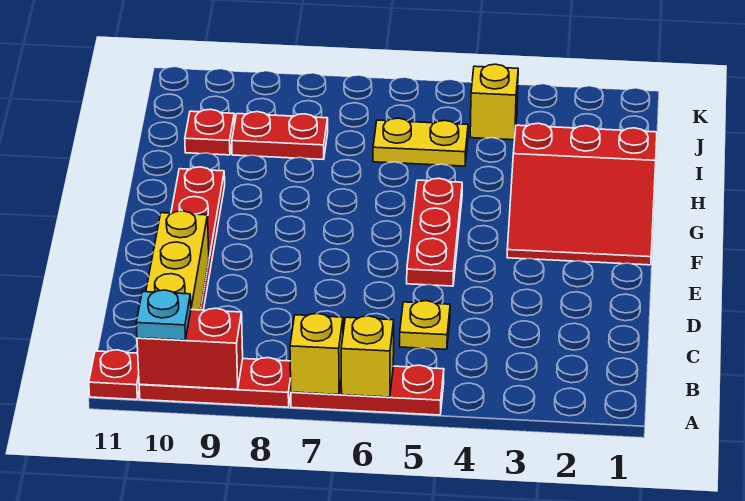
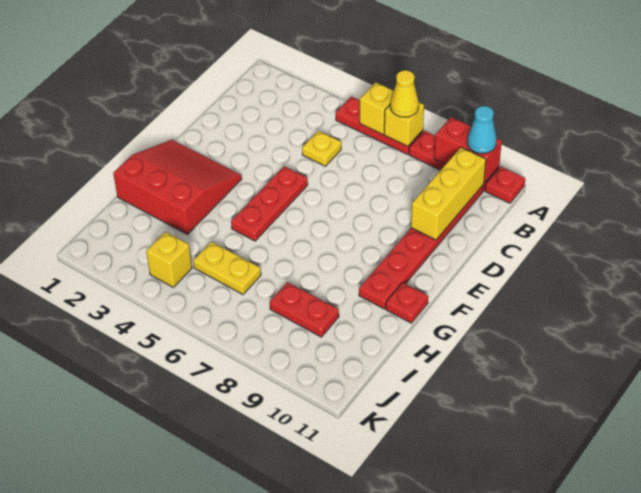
none -> yellow 1x1 cone [390,70,419,117]
cyan 1x1 plate [136,290,191,340] -> cyan 1x1 cone [467,106,497,154]
red 1x1 plate [185,109,234,155] -> red 1x1 plate moved to [386,282,428,323]

